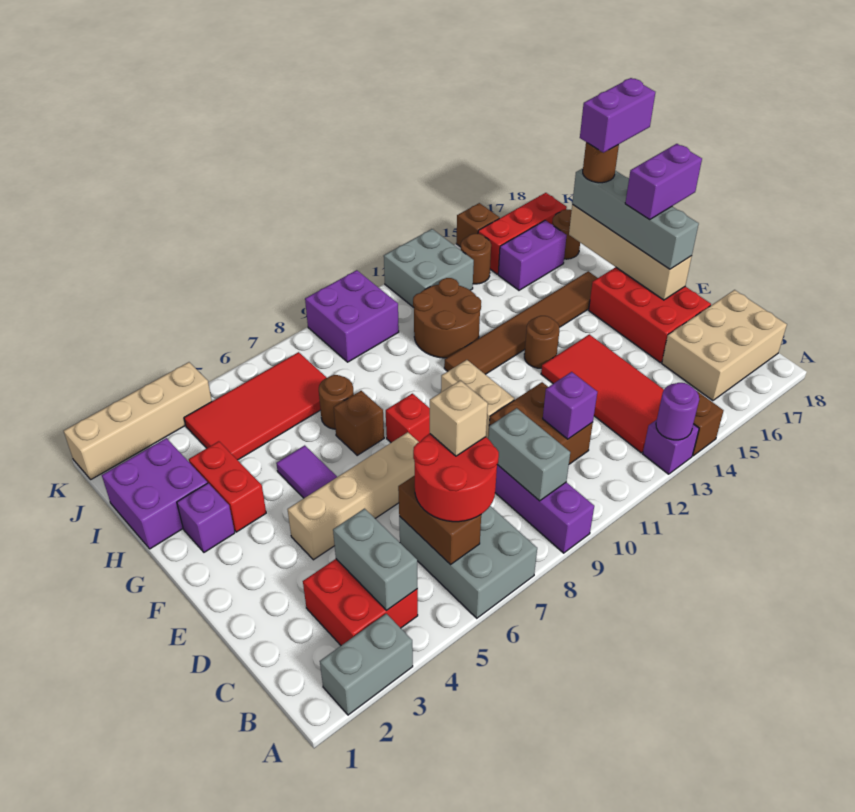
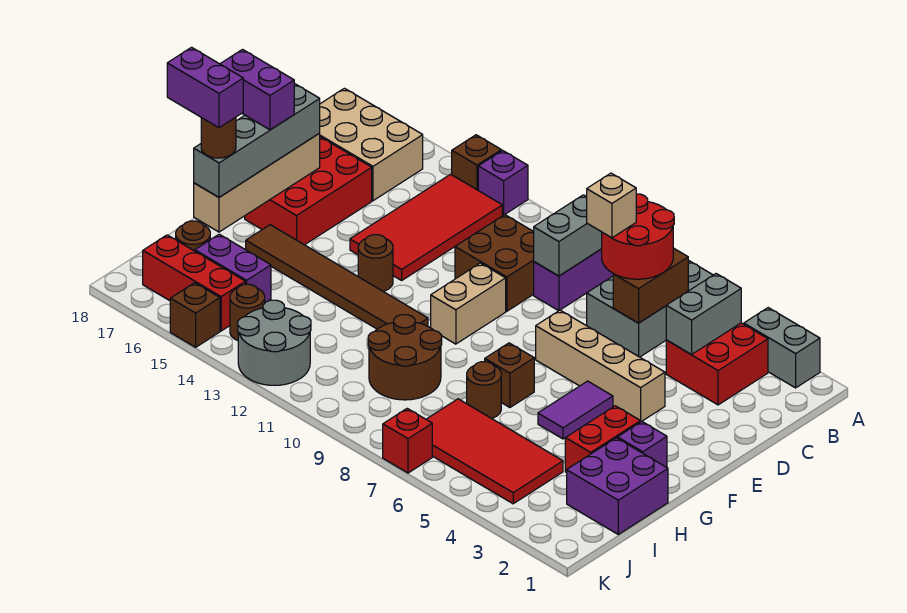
purple 1x1 round brick [656,383,699,440] -> none
purple 1x1 brick [543,372,597,439] -> none
red 1x1 brick [386,394,430,443] -> red 1x1 brick moved to [383,409,432,473]
brown 2x2 round brick [413,278,481,358] -> brown 2x2 round brick moved to [368,315,442,400]
purple 2x2 brick [305,270,399,362] -> none
grey 2x2 brick [384,229,474,307] -> grey 2x2 round brick [238,300,311,385]
tan 1x4 brick [64,362,212,479] -> none

